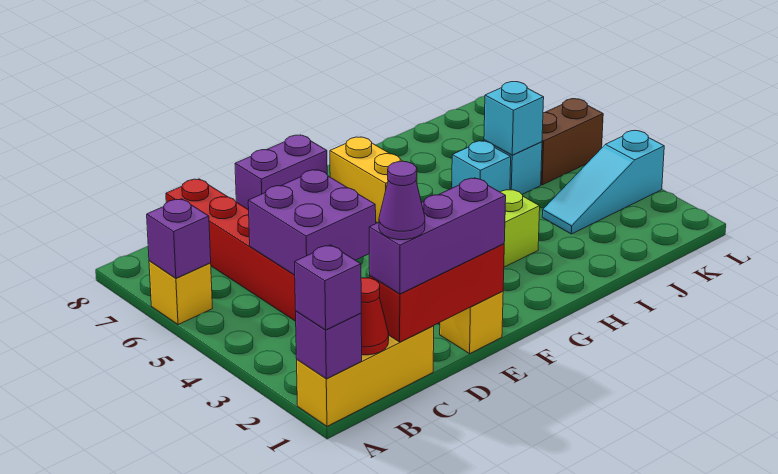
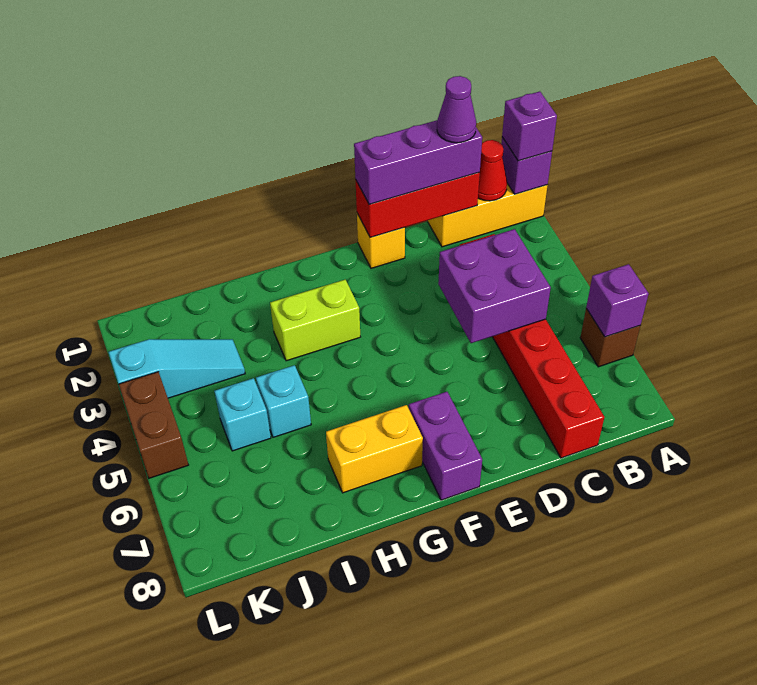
yellow 1x1 brick [149,261,213,325] -> brown 1x1 brick [580,308,640,367]
purple 1x2 brick [235,135,327,210] -> purple 1x2 brick turned to [409,392,482,500]
yellow 1x2 brick [330,137,417,223] -> yellow 1x2 brick turned to [326,405,423,493]
cyan 1x1 brick [484,82,544,155] -> none
brown 1x2 brick [541,99,603,185] -> brown 1x2 brick turned to [119,372,188,478]

